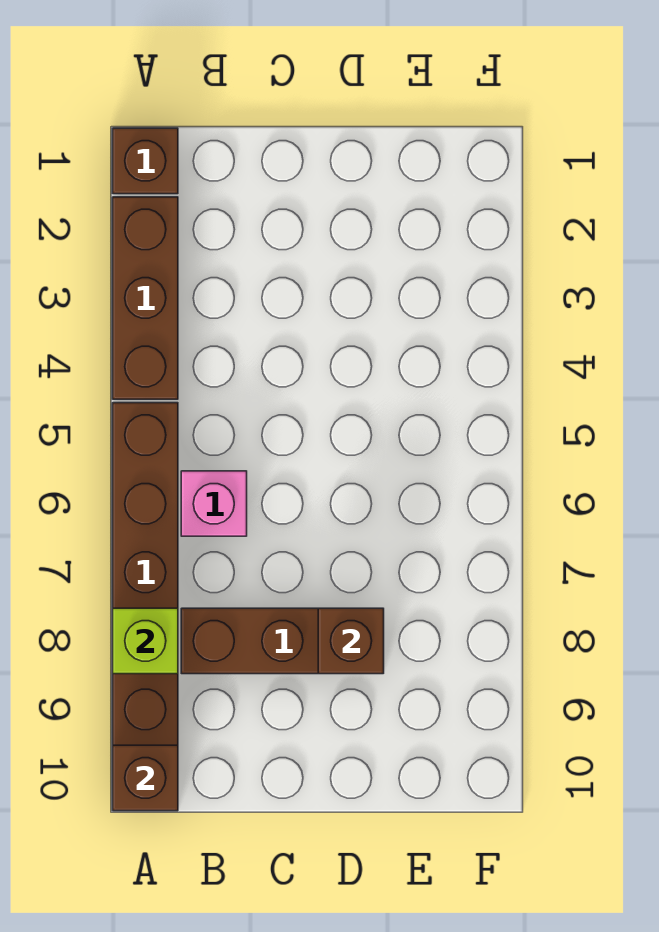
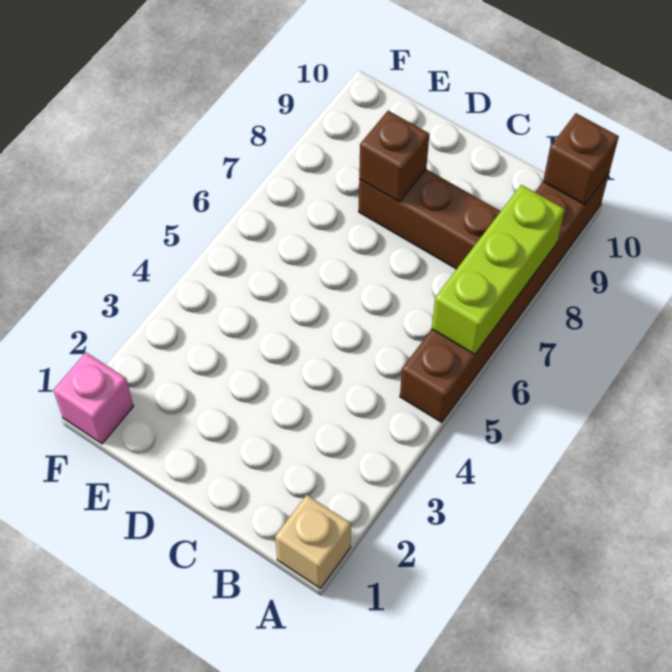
brown 1x1 brick [113,128,178,194] -> tan 1x1 brick [275,495,351,588]
brown 1x3 brick [113,197,178,399] -> none
lime 1x1 brick [113,608,178,674] -> lime 1x3 brick [432,185,565,354]
pink 1x1 brick [181,471,247,536] -> pink 1x1 brick moved to [53,352,133,444]

